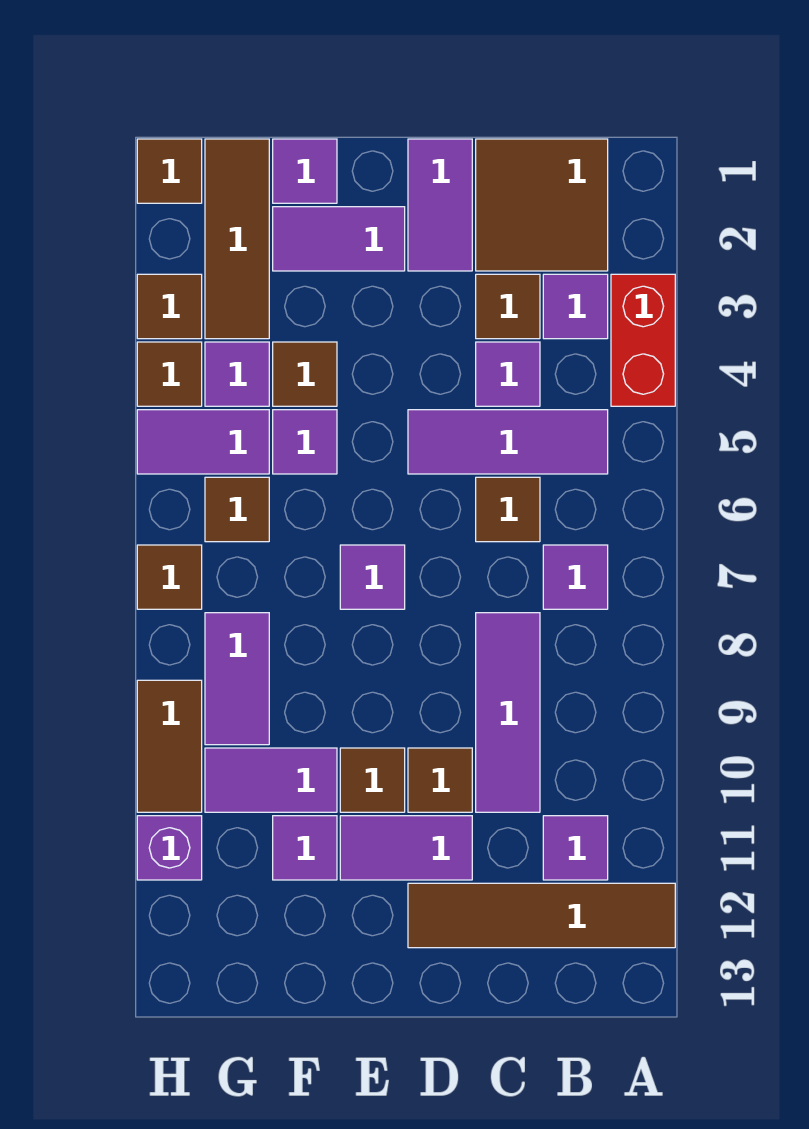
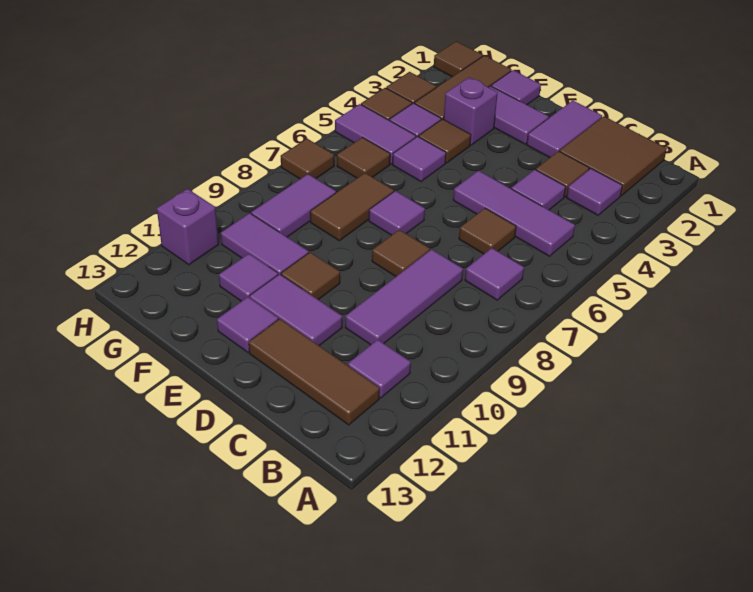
red 1x2 brick [611,274,675,406] -> none
brown 1x4 tile [408,883,675,948] -> brown 1x3 tile [249,319,380,425]
brown 1x1 tile [408,748,472,812] -> brown 1x1 tile moved to [372,230,430,277]
none -> purple 1x1 tile [217,297,278,352]
none -> purple 1x1 brick [444,77,498,145]
brown 1x2 tile [137,680,202,812] -> brown 1x2 tile moved to [310,173,394,241]

